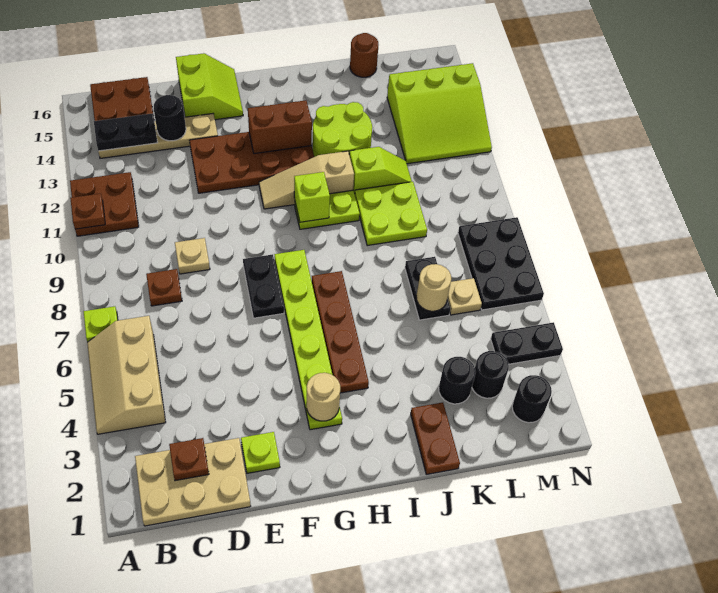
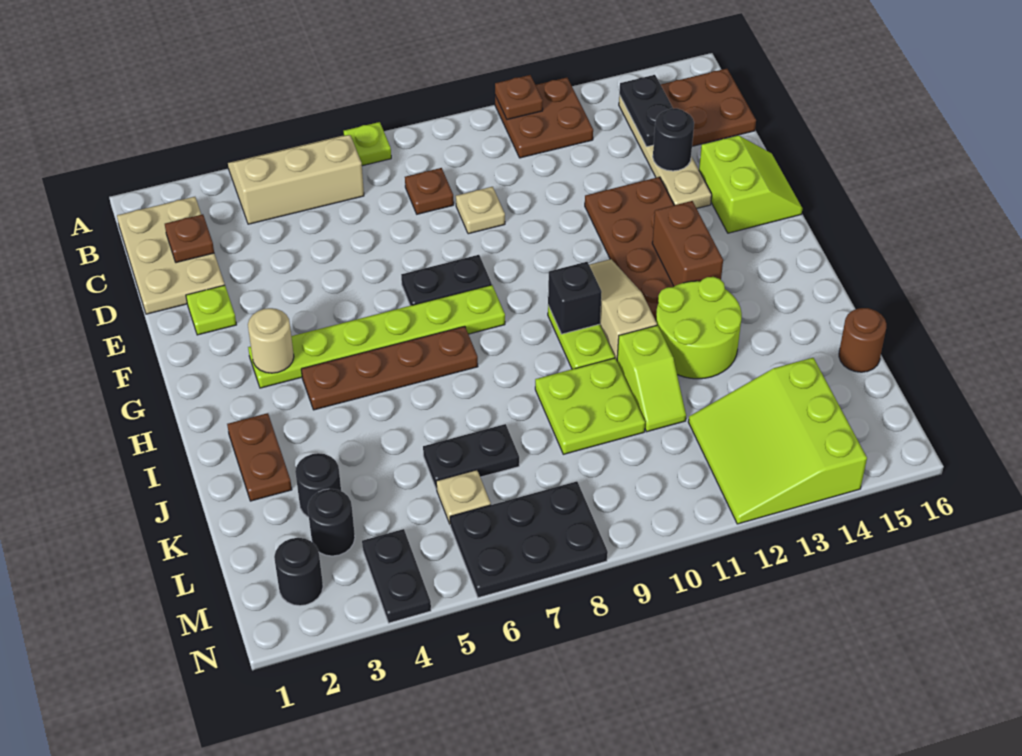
lime 2x2 slope [176,53,243,120] -> lime 2x2 slope turned to [699,135,803,233]
lime 1x1 brick [294,172,330,222] -> black 1x1 brick [548,262,602,334]
brown 1x2 plate [411,402,460,474] -> brown 1x2 plate turned to [227,413,292,501]
tan 1x1 round brick [416,264,451,311] -> none

